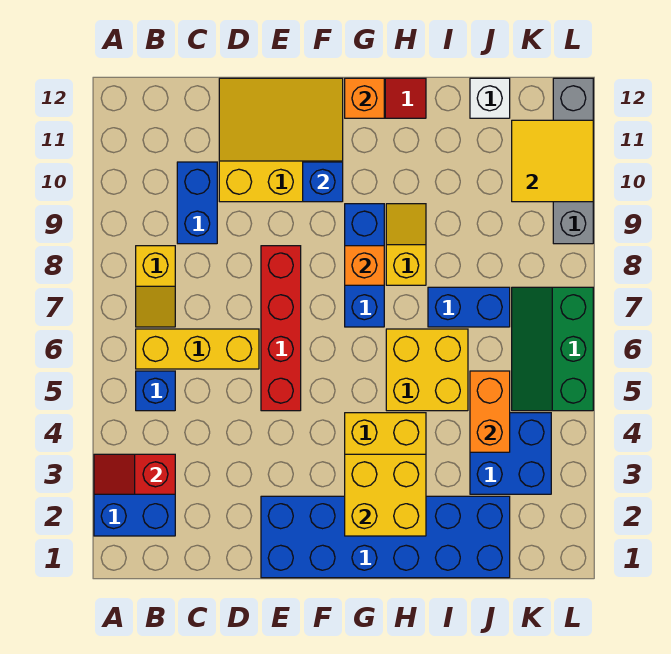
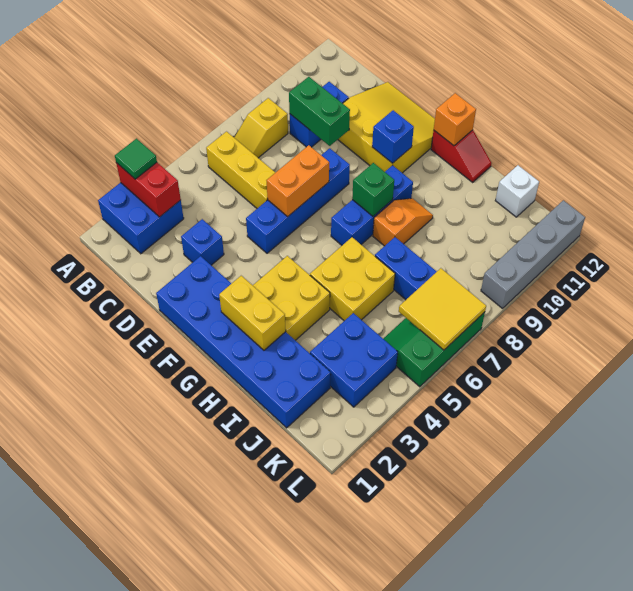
red 1x2 slope [94,454,175,494] -> red 1x2 brick [116,163,181,217]
none -> green 1x1 tile [115,139,157,179]
blue 1x1 brick [136,371,175,411] -> blue 1x1 brick moved to [181,219,224,265]
none -> green 1x2 brick [289,77,350,146]
red 1x4 brick [261,246,301,411] -> blue 1x4 brick [246,148,350,253]
yellow 2x2 brick [345,454,426,536] -> yellow 1x2 brick [219,276,286,350]
orange 1x1 brick [345,246,384,285] -> green 1x1 brick [352,163,394,216]
yellow 1x2 slope [386,204,426,285] -> orange 1x2 slope [373,198,433,246]
orange 1x2 brick [470,371,510,452] -> orange 1x2 brick moved to [266,145,329,216]
yellow 2x2 tile [512,120,593,202] -> yellow 2x2 tile moved to [399,268,486,350]

